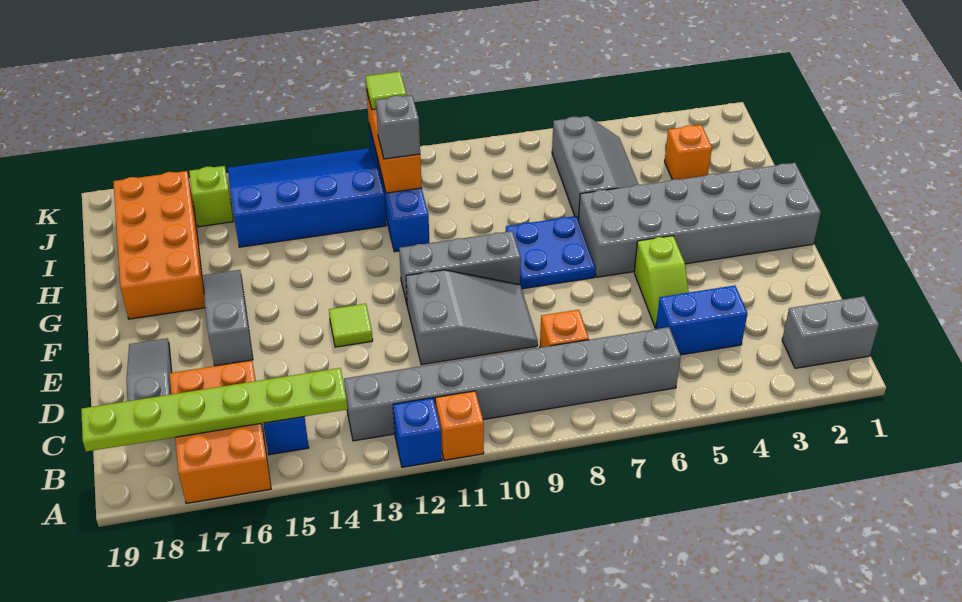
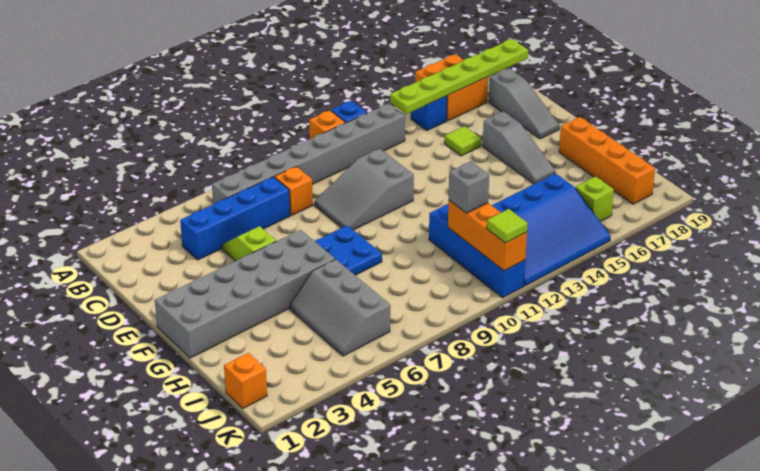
orange 2x3 brick [169,360,271,503] -> orange 2x2 brick [415,54,488,121]
grey 1x2 brick [782,296,879,368] -> none
blue 1x2 brick [656,285,748,355] -> blue 1x4 brick [180,177,290,260]
lime 1x1 tile [329,304,373,347] -> lime 1x1 tile moved to [445,126,481,156]
grey 1x3 brick [399,231,521,303] -> none
orange 2x4 brick [113,171,205,319] -> orange 1x4 brick [559,117,655,204]
orange 1x1 brick [664,125,712,179] -> orange 1x1 brick moved to [224,353,267,408]

